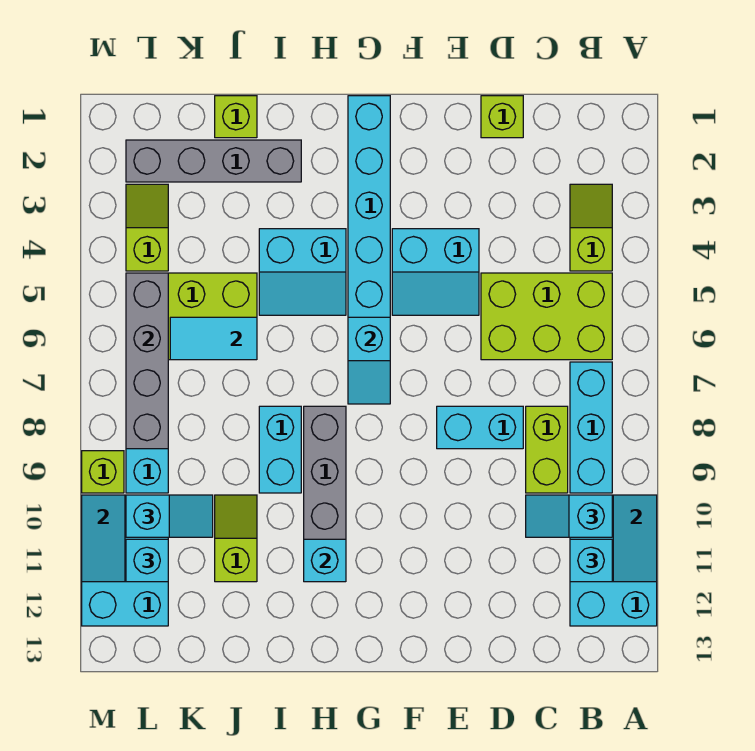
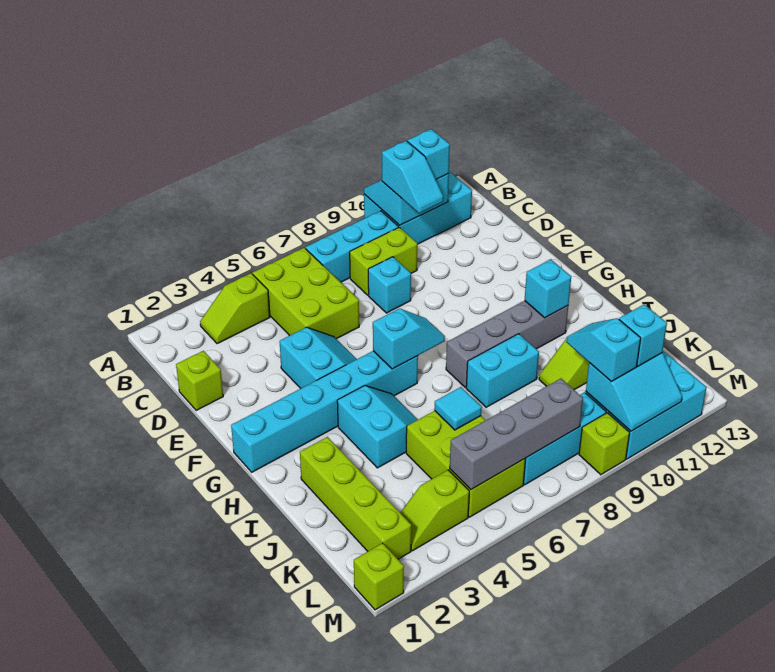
cyan 1x2 brick [437,406,523,449] -> cyan 1x1 brick [368,257,411,313]
grey 1x4 brick [126,140,301,182] -> lime 1x4 brick [300,437,411,559]
lime 1x1 brick [215,96,257,138] -> lime 1x1 brick moved to [354,543,404,610]
cyan 1x2 tile [170,317,257,360] -> cyan 1x1 tile [434,387,482,430]

